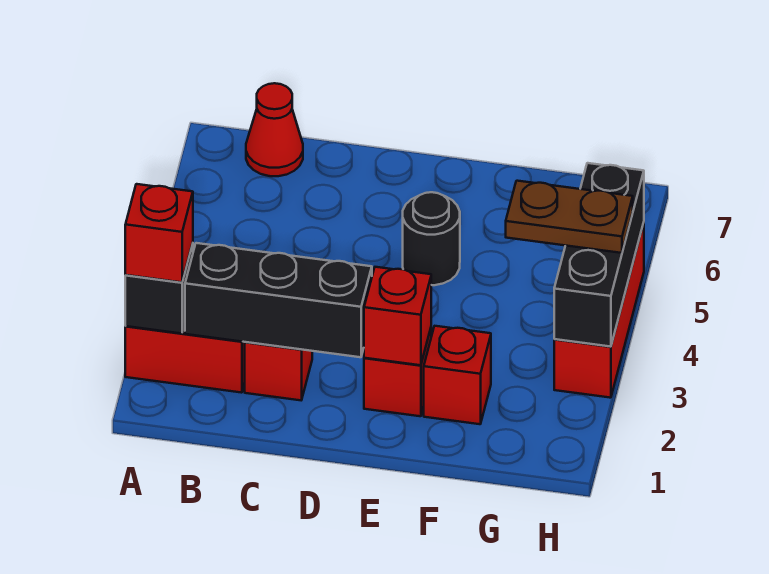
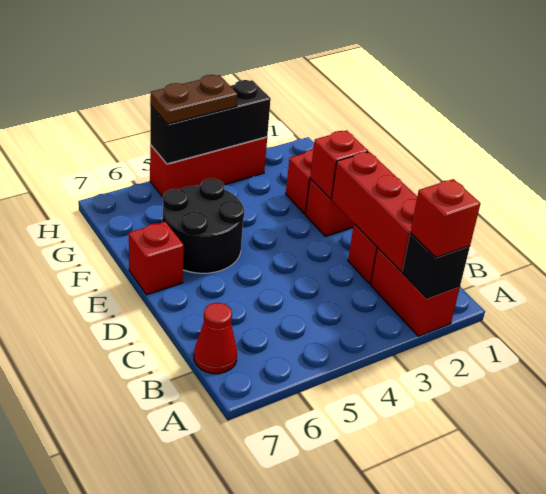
black 1x3 brick [185,243,372,357] -> red 1x3 brick [331,152,417,271]
black 1x1 round brick [403,192,460,285] -> black 2x2 round brick [162,179,245,273]
none -> red 1x1 brick [129,222,184,295]
brown 1x2 plate [506,181,633,253] -> brown 1x2 plate turned to [150,75,238,124]

